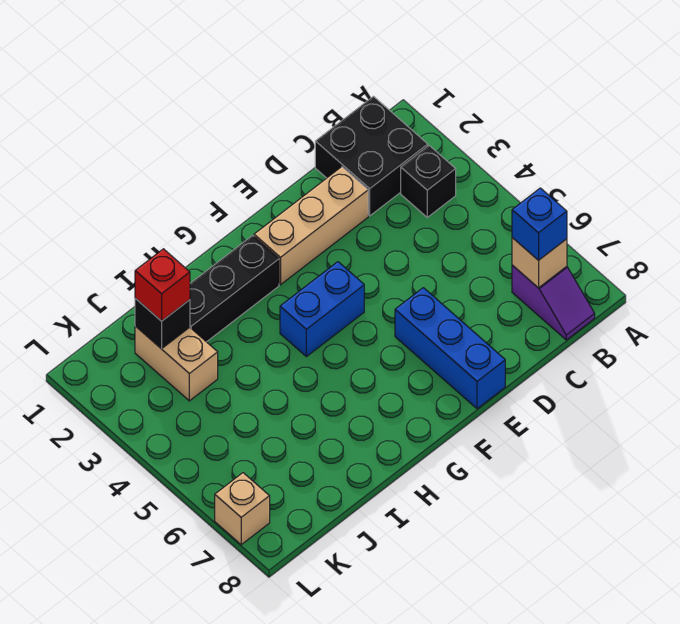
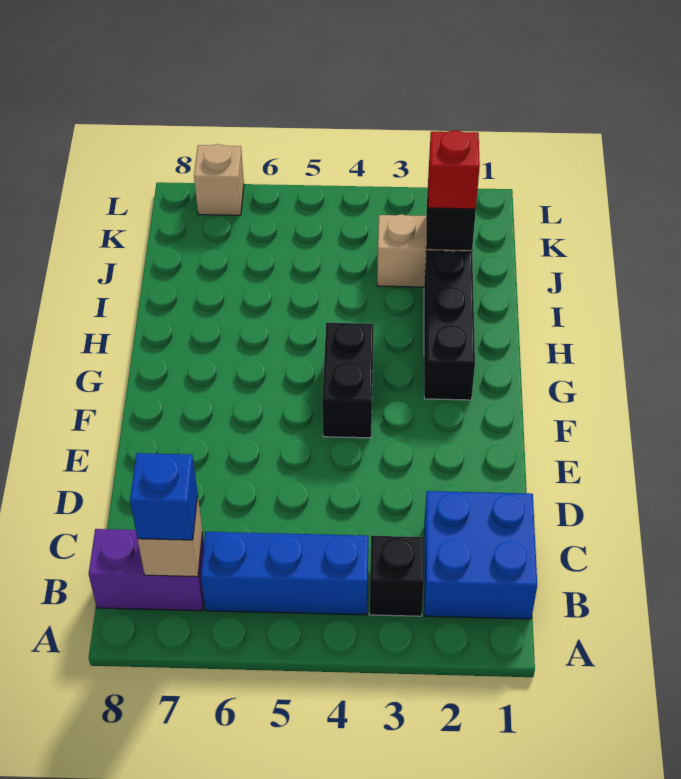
black 2x2 brick [315,96,428,216] -> blue 2x2 brick [424,491,537,619]
purple 1x2 slope [512,265,595,340] -> purple 1x2 brick [89,529,204,611]
tan 1x3 brick [254,167,368,285] -> none
blue 1x3 brick [395,288,505,409] -> blue 1x3 brick moved to [201,532,368,615]
blue 1x2 brick [280,262,364,357] -> black 1x2 brick [322,323,374,438]

